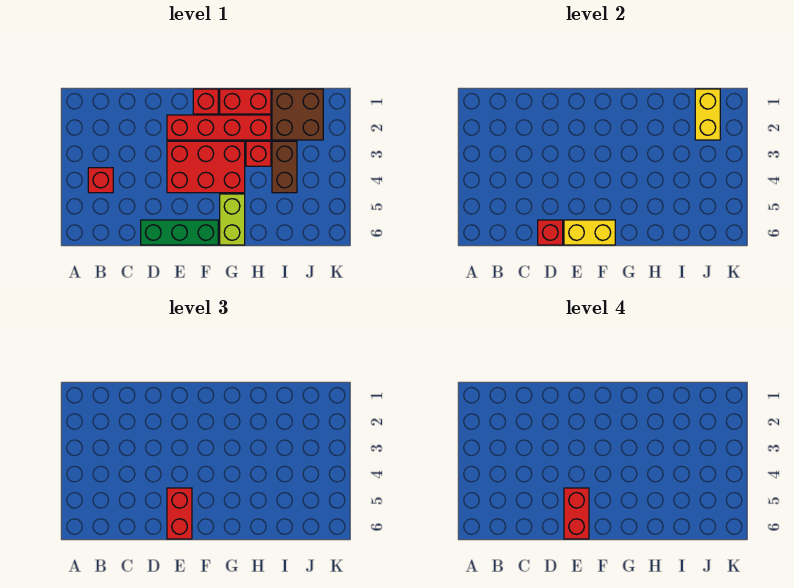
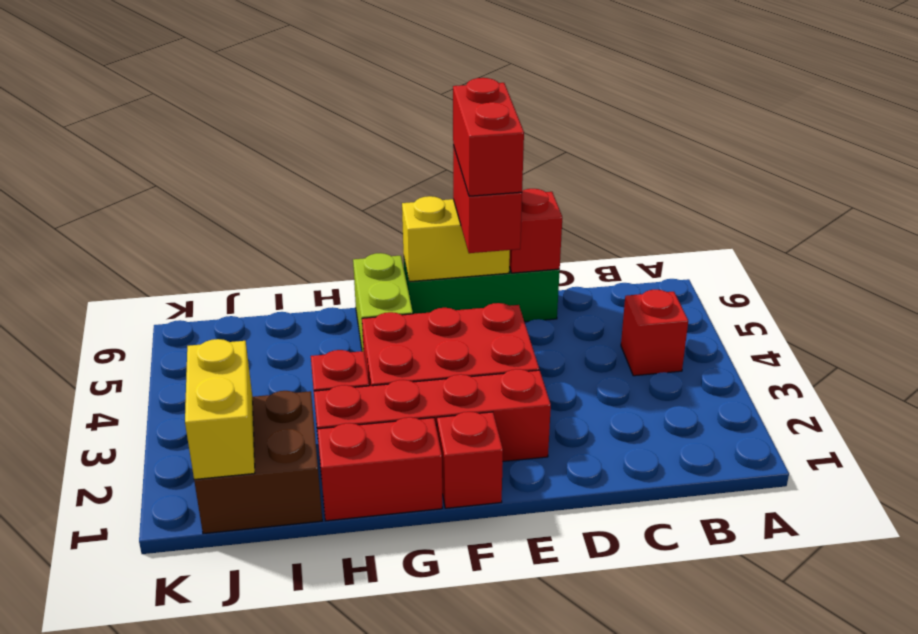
brown 1x2 brick [272,141,297,193] -> none

